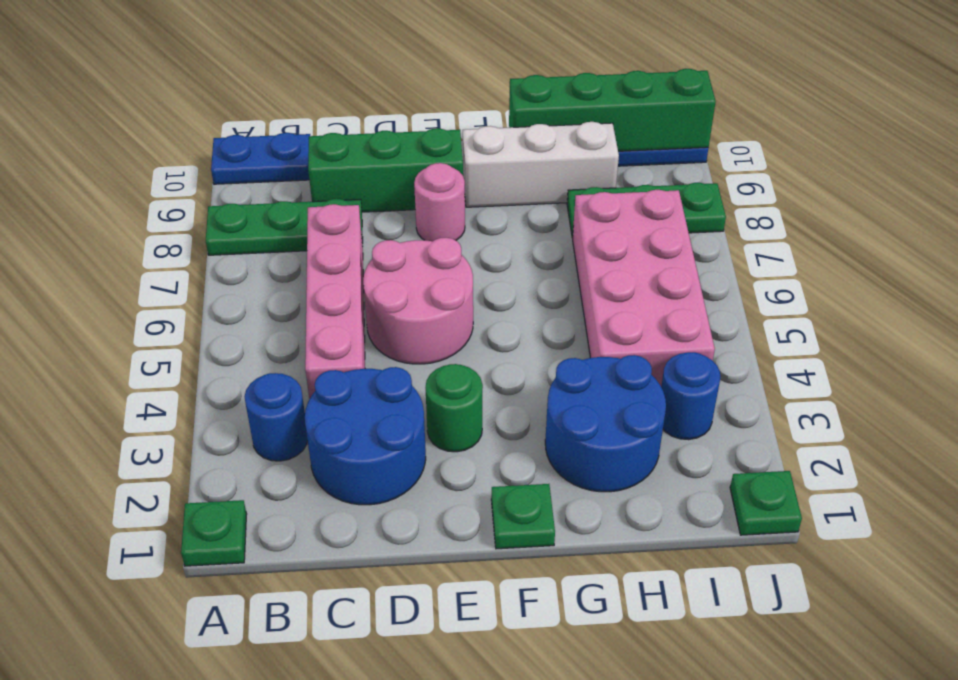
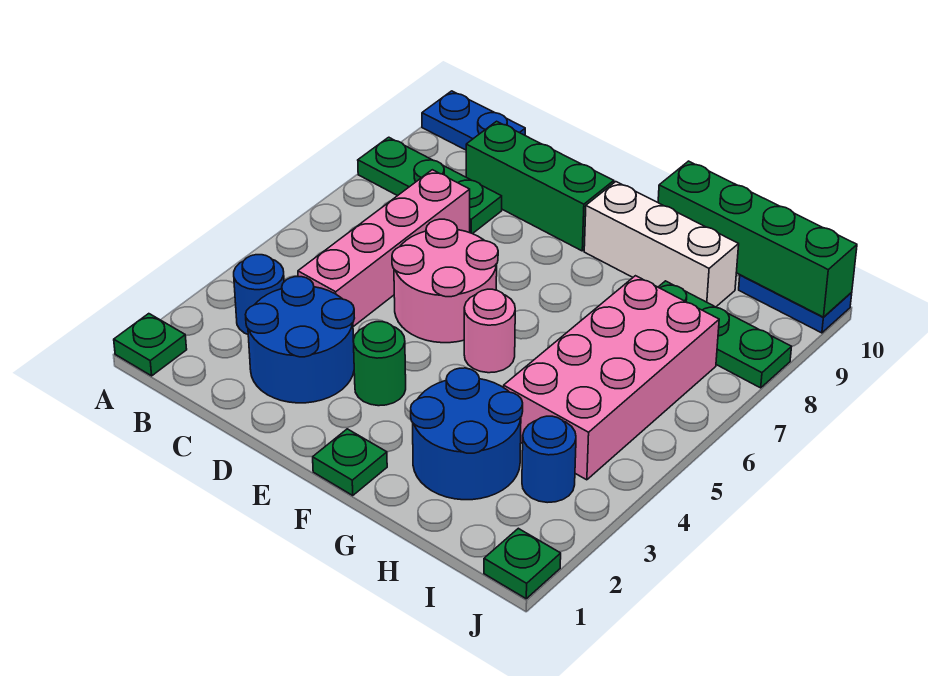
pink 1x1 round brick [414,163,465,241] -> pink 1x1 round brick moved to [464,289,515,373]

